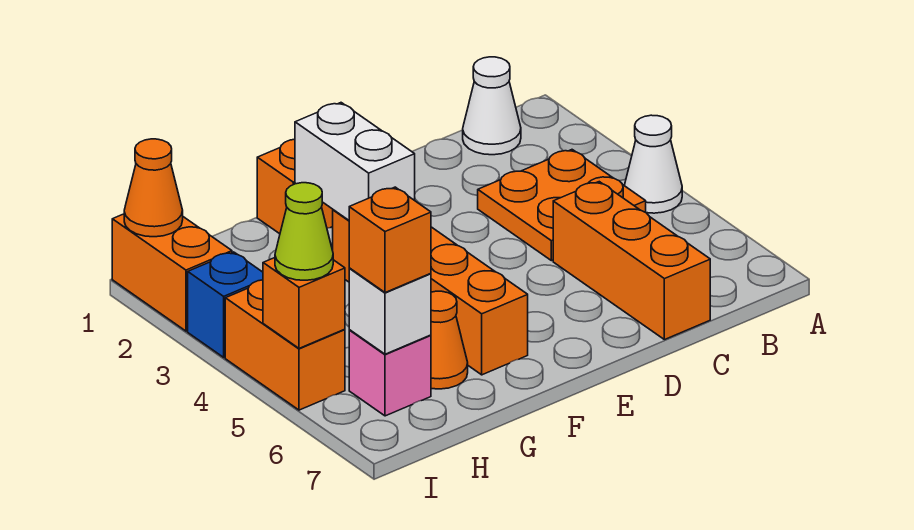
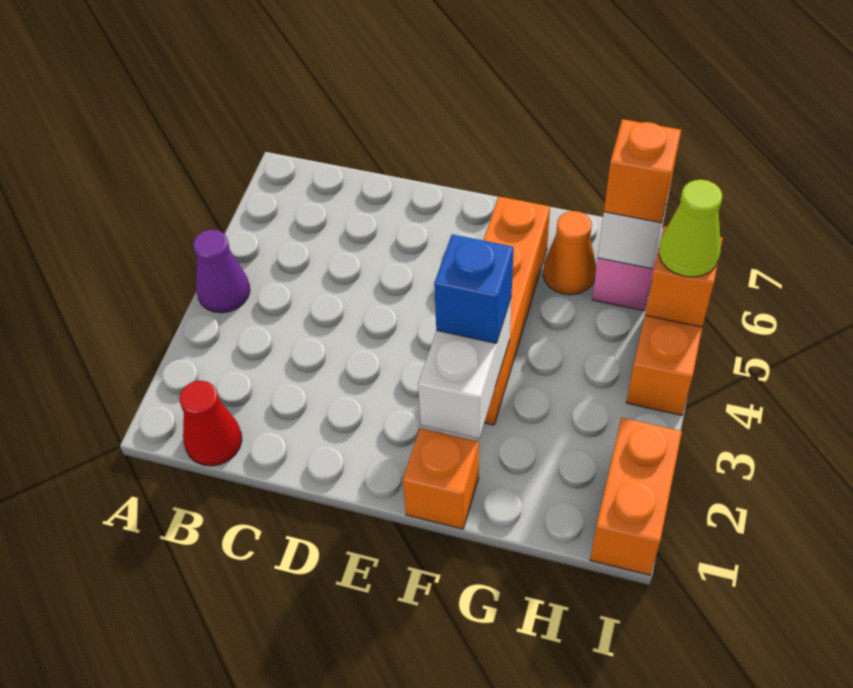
white 1x1 cone [624,115,682,213] -> purple 1x1 cone [193,230,250,313]
white 1x1 cone [463,57,521,155] -> red 1x1 cone [179,381,242,466]
orange 2x2 plate [478,150,646,261] -> none
orange 1x3 brick [553,182,710,340] -> none
orange 1x1 cone [124,139,183,237] -> none
blue 1x1 brick [188,252,263,357] -> blue 1x1 brick moved to [434,234,514,343]

